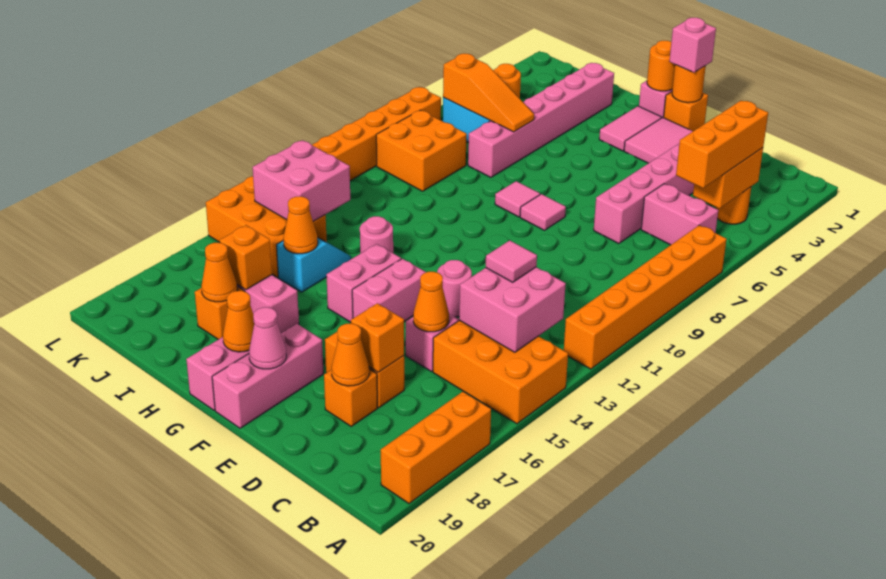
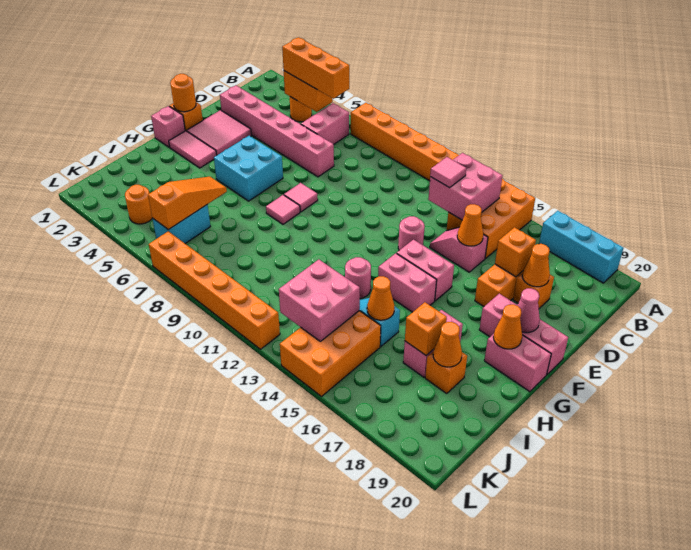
orange 1x3 brick [381,392,491,504] -> cyan 1x3 brick [539,211,623,283]
pink 1x1 brick [669,18,716,72] -> none
none -> cyan 2x2 brick [214,136,283,201]
orange 1x1 round brick [647,41,675,91] -> none
pink 1x6 brick [468,63,614,177] -> none
orange 2x2 brick [376,110,467,191] -> none

